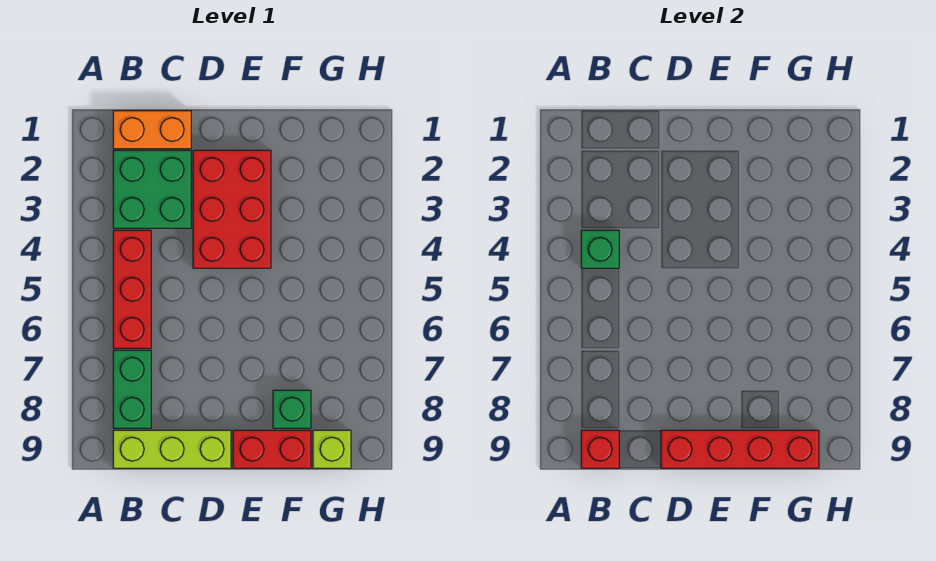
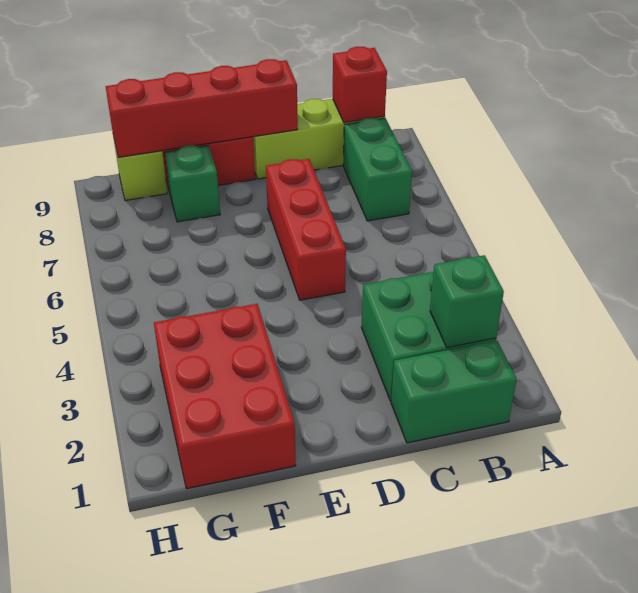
orange 1x2 brick [113,111,191,149] -> green 1x2 brick [391,341,517,443]
red 1x3 brick [113,230,151,348] -> red 1x3 brick moved to [266,159,346,300]
green 1x1 brick [581,230,619,268] -> green 1x1 brick moved to [430,255,504,347]
red 2x3 brick [193,150,271,268] -> red 2x3 brick moved to [154,304,296,489]

